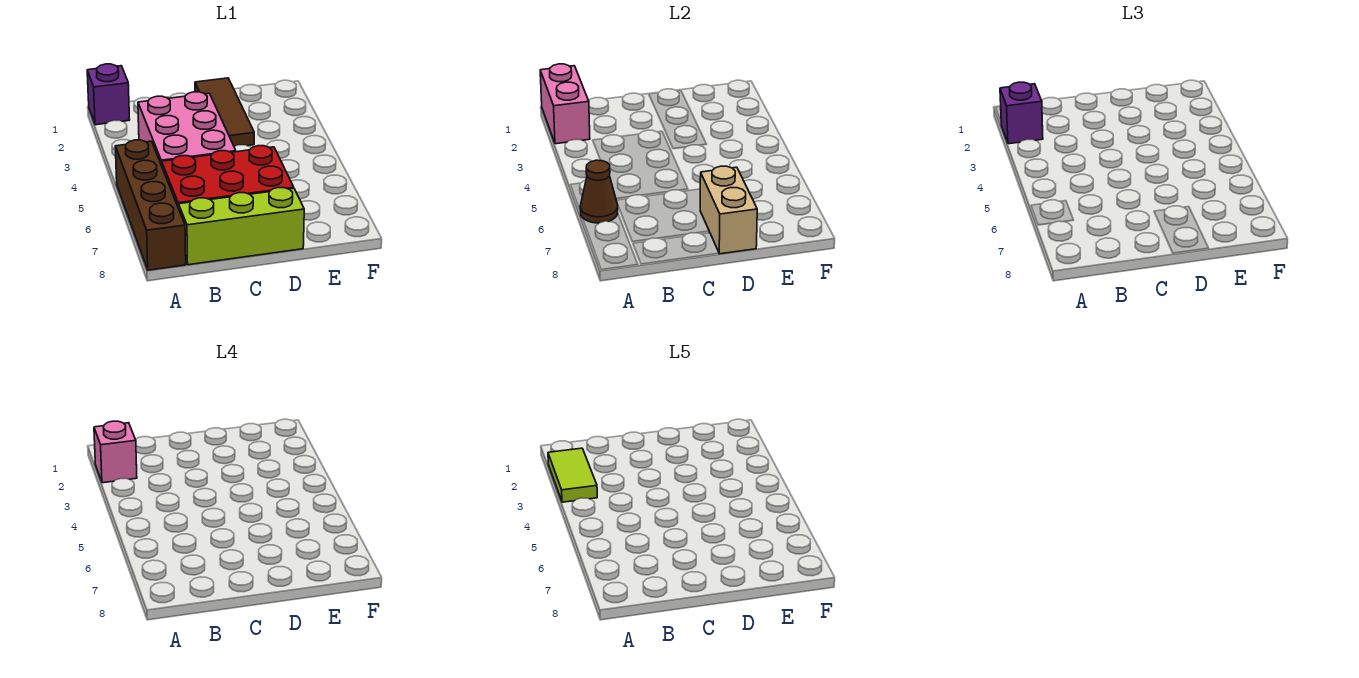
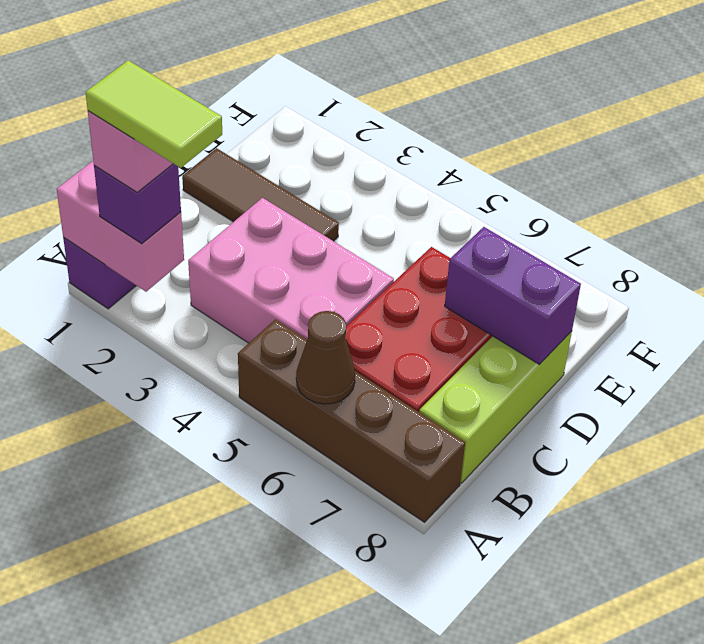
tan 1x2 brick [700,166,757,254] -> purple 1x2 brick [445,227,581,364]

